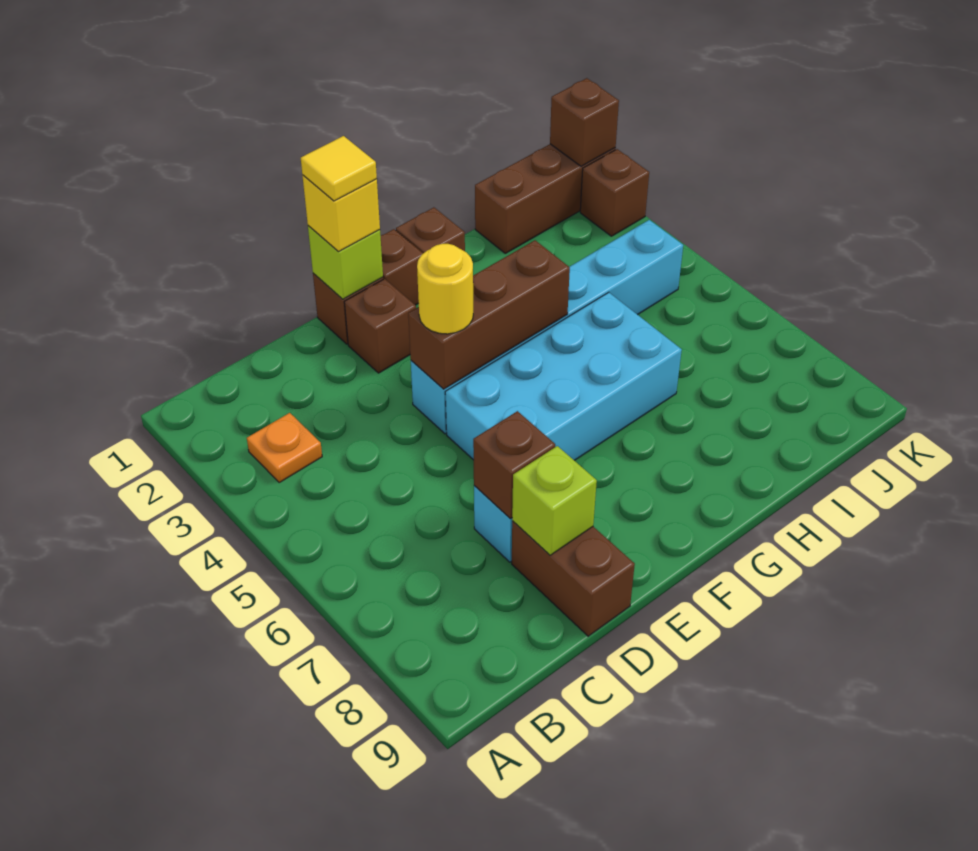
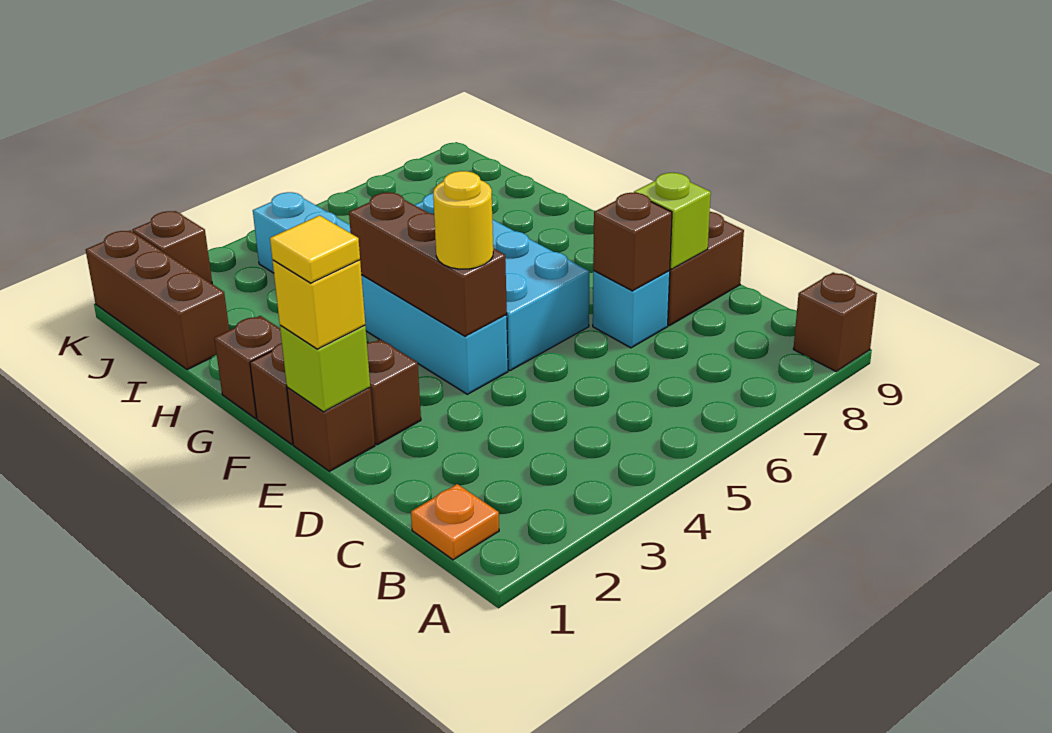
orange 1x1 plate [247,413,322,482] -> orange 1x1 plate moved to [411,484,499,560]
brown 1x1 brick [550,78,619,167] -> brown 1x1 brick moved to [794,272,877,371]

